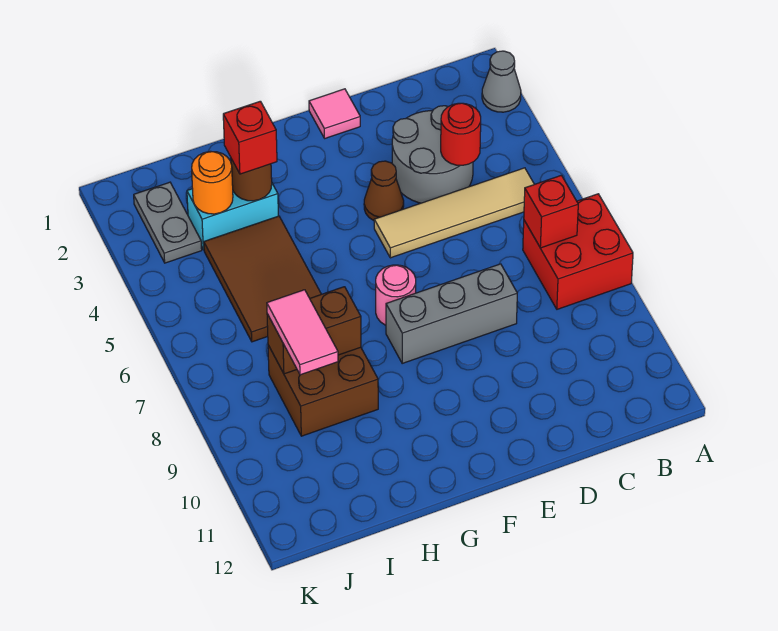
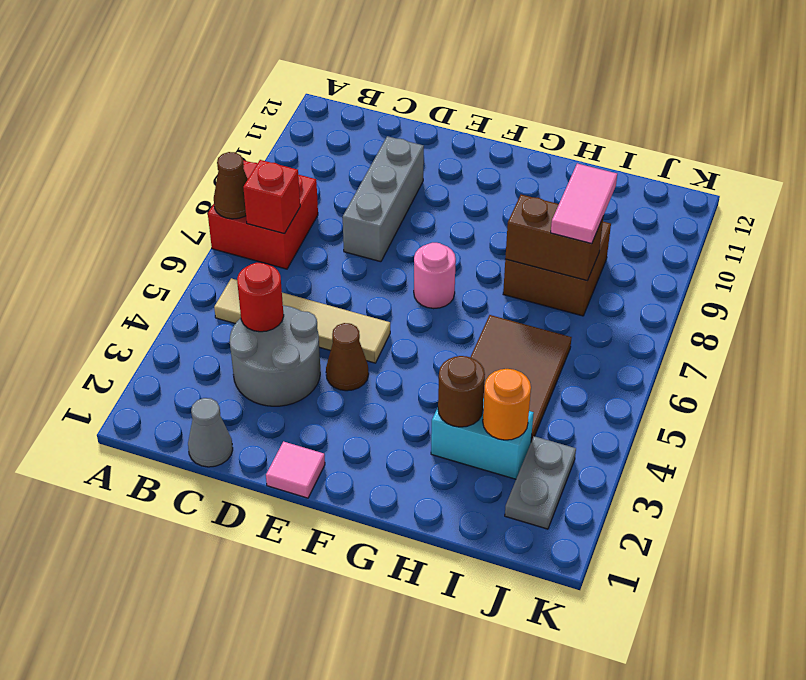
grey 1x1 cone [482,51,521,112] -> grey 1x1 cone moved to [188,398,233,467]
none -> brown 1x1 cone [214,152,248,219]
grey 1x3 brick [386,264,517,363] -> grey 1x3 brick turned to [343,136,424,262]
red 1x1 brick [223,101,277,174] -> none

